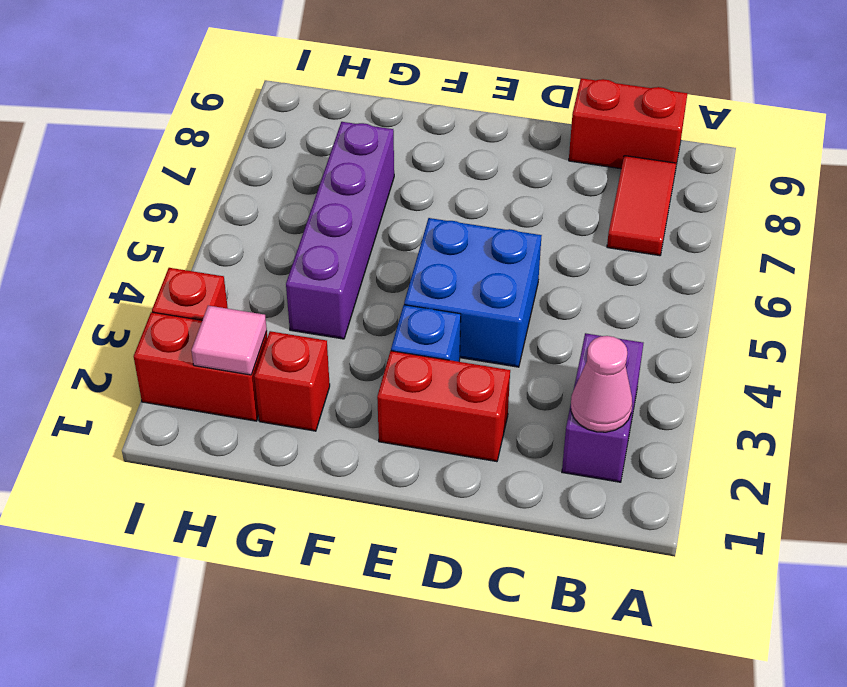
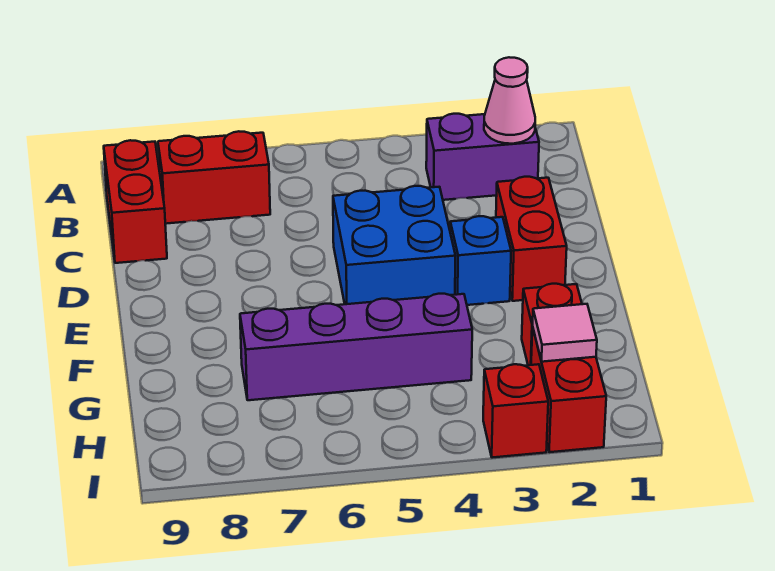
red 1x2 tile [607,156,676,256] -> red 1x2 brick [158,131,270,224]

